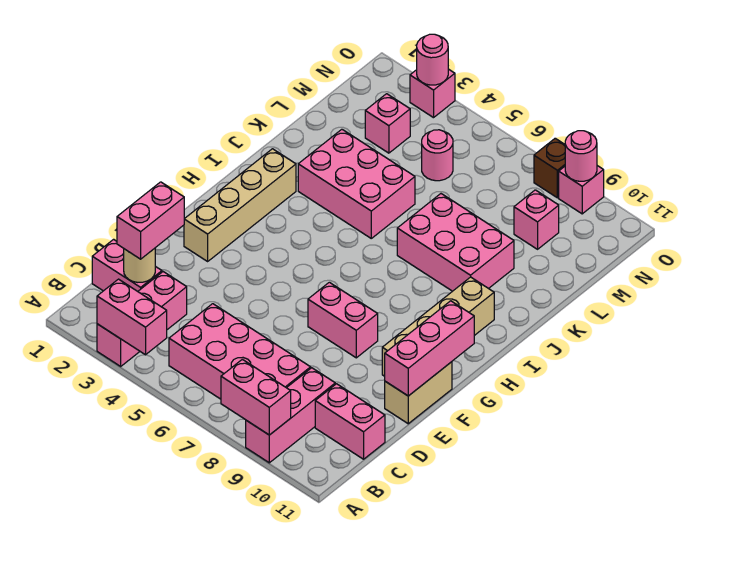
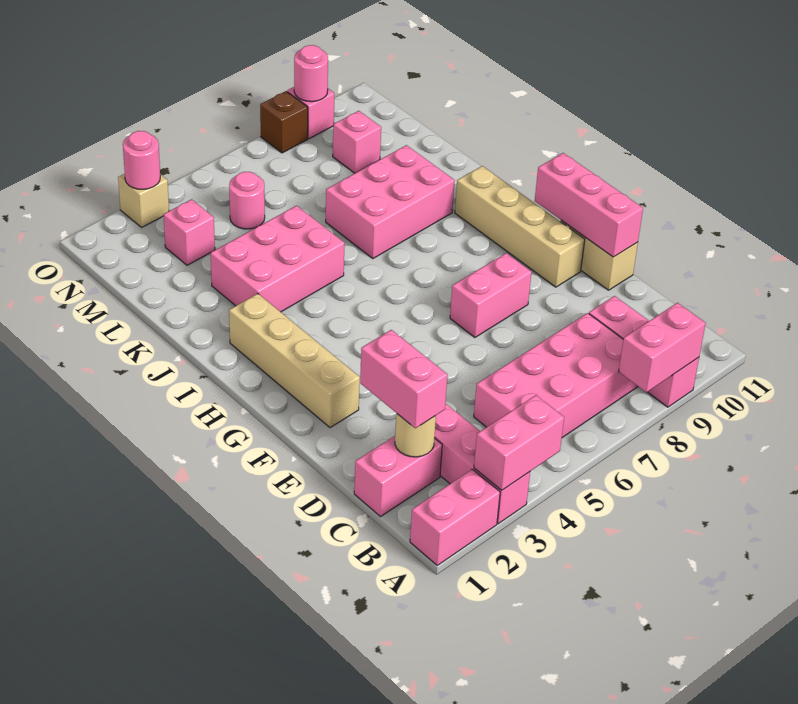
pink 1x2 brick [315,384,385,459] -> pink 1x2 brick moved to [410,469,500,565]
pink 1x1 brick [410,69,455,118] -> tan 1x1 brick [118,174,169,227]

